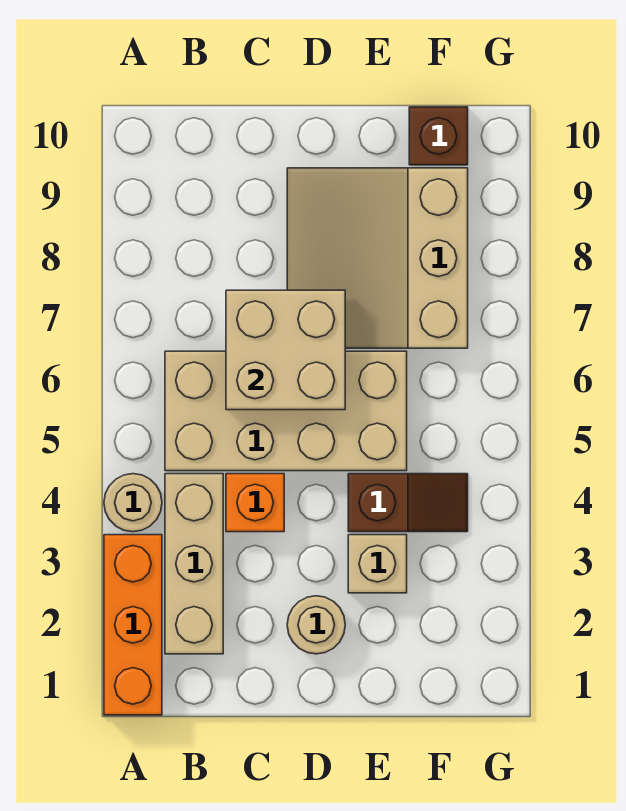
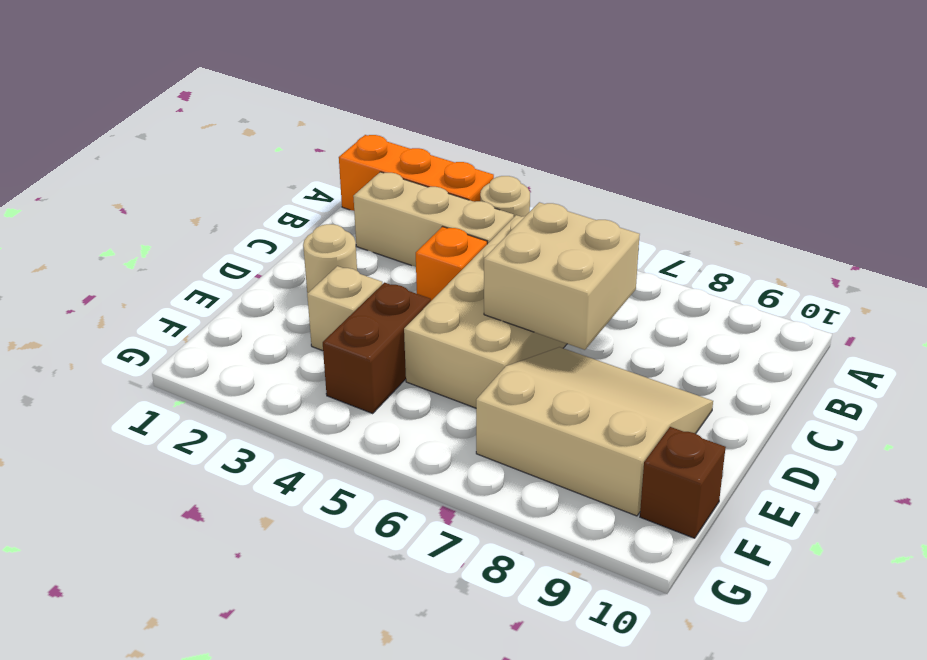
brown 1x2 slope [348,474,468,532] -> brown 1x2 brick [323,283,431,413]

